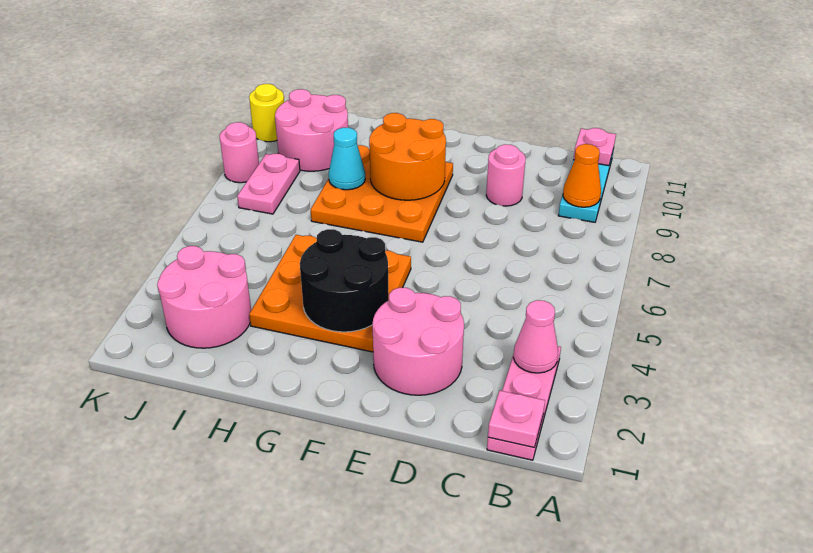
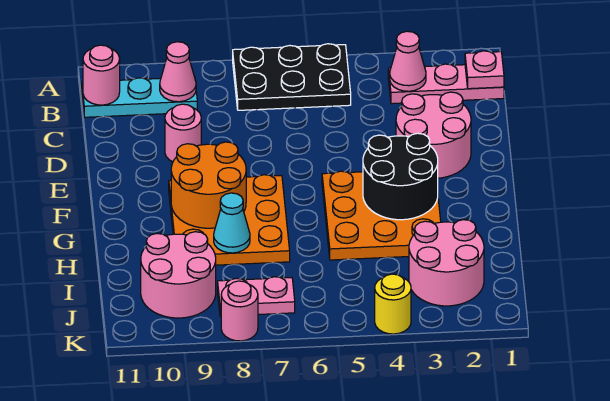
none -> black 2x3 plate [233,44,351,110]
orange 1x1 cone [563,144,601,207] -> pink 1x1 cone [160,42,196,102]
pink 1x1 plate [573,128,616,166] -> pink 1x1 round brick [83,45,120,105]
yellow 1x1 round brick [249,84,284,142] -> yellow 1x1 round brick moved to [375,274,411,334]

